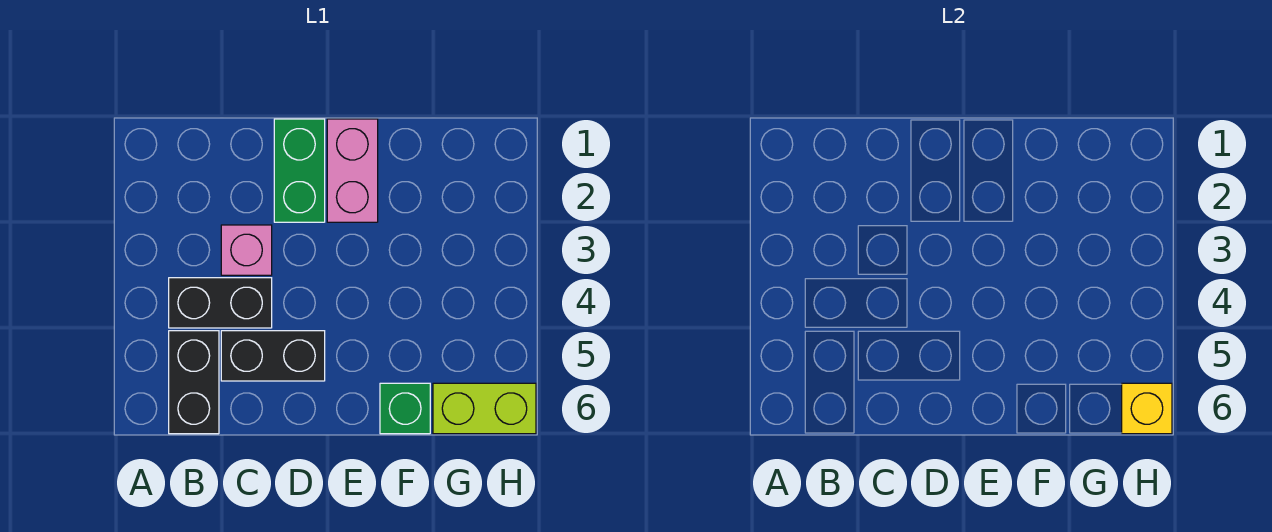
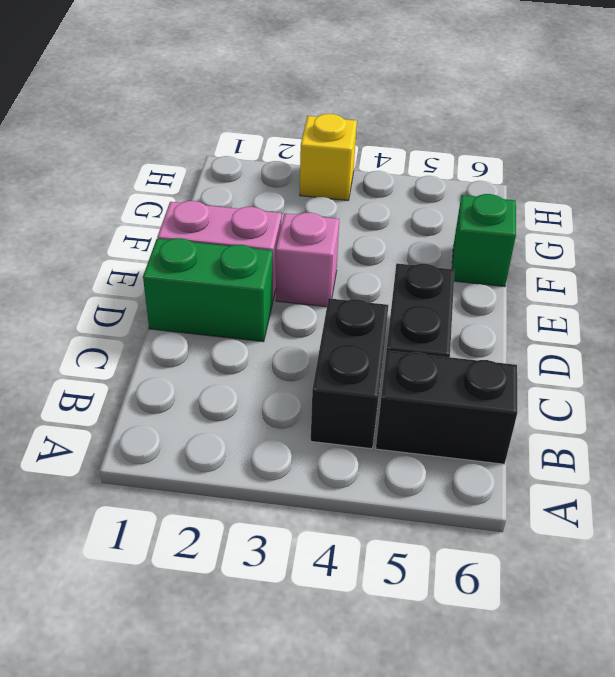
pink 1x1 brick [221,225,272,275] -> pink 1x1 brick moved to [276,213,339,307]
lime 1x2 brick [433,383,536,434] -> none
yellow 1x1 brick [1122,383,1172,434] -> yellow 1x1 brick moved to [300,114,357,200]

